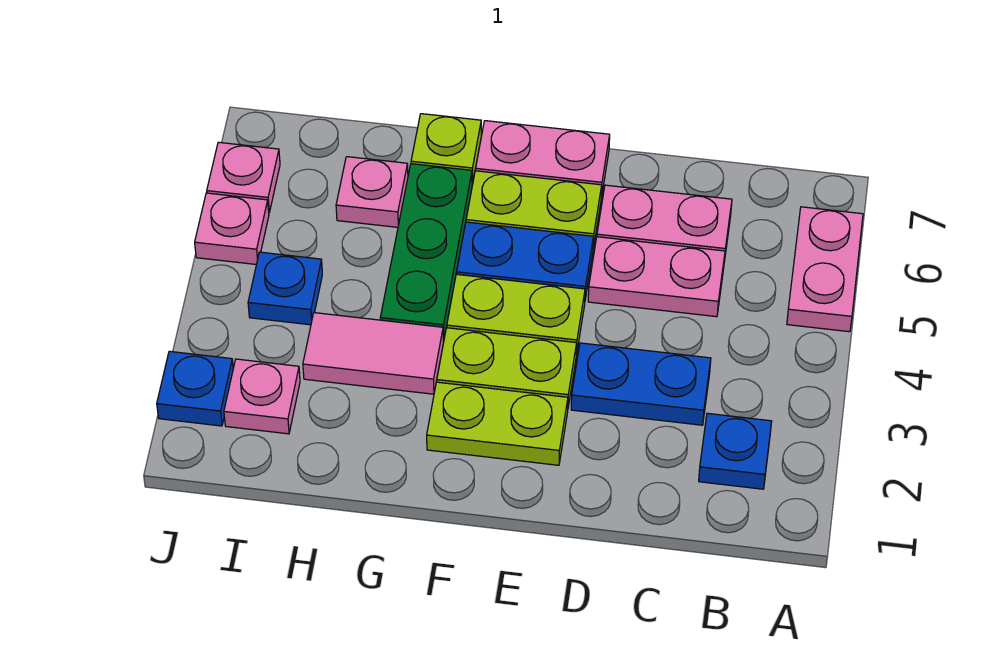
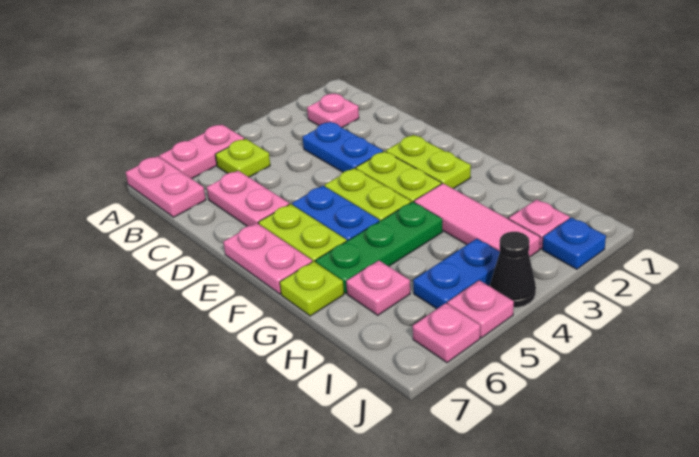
blue 1x1 plate [699,413,772,489] -> pink 1x1 plate [307,94,359,128]
none -> lime 1x1 plate [215,139,270,177]
pink 1x2 plate [588,237,725,317] -> pink 1x2 plate moved to [126,156,206,217]
pink 1x2 tile [303,313,443,394] -> pink 1x3 tile [414,183,540,257]
blue 1x1 plate [248,252,322,325] -> blue 1x2 plate [413,239,500,309]
none -> black 1x1 cone [490,232,536,308]

